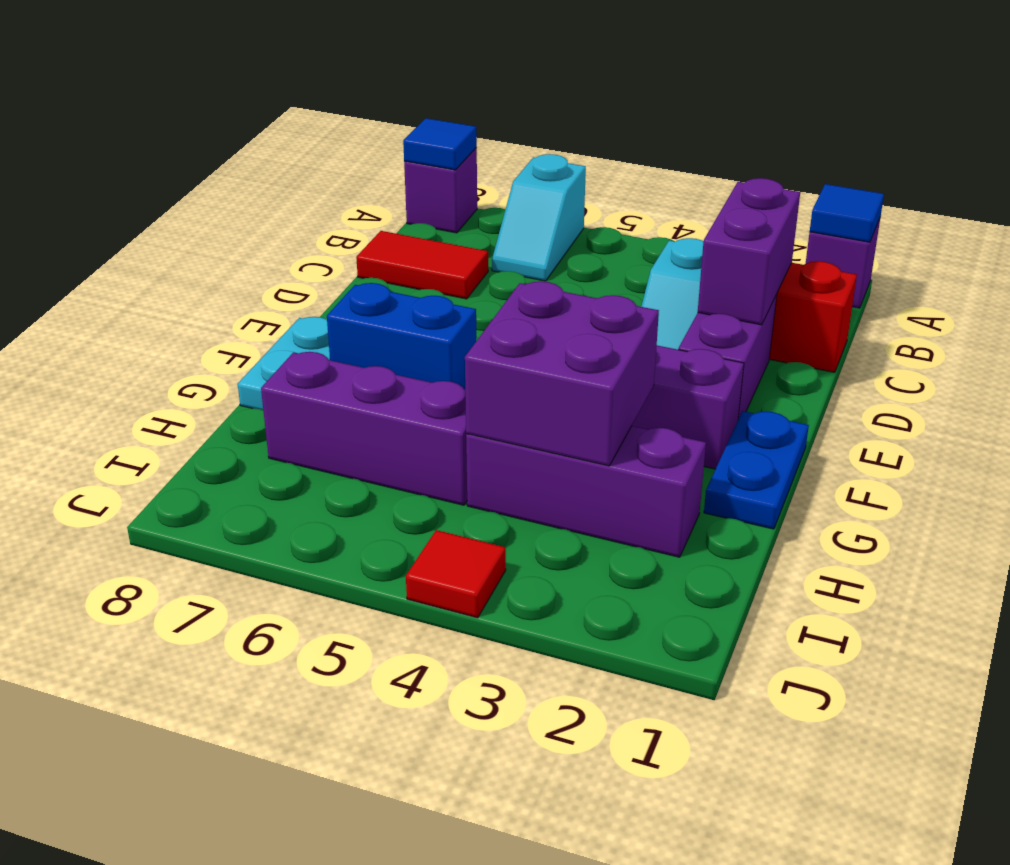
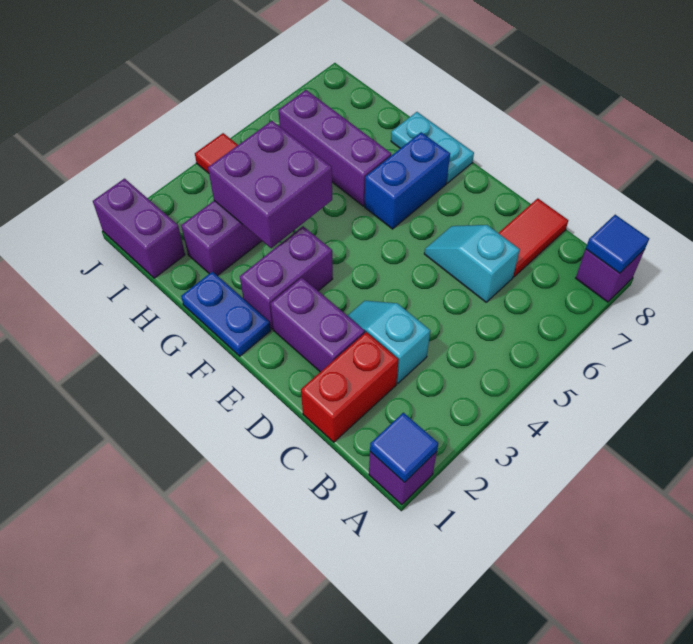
cyan 1x2 slope [492,154,586,281] -> cyan 1x2 slope moved to [424,225,520,302]
purple 1x2 brick [698,178,800,325] -> purple 1x2 brick moved to [93,179,185,278]
purple 1x3 brick [261,352,467,505] -> purple 1x3 brick turned to [278,90,391,206]

